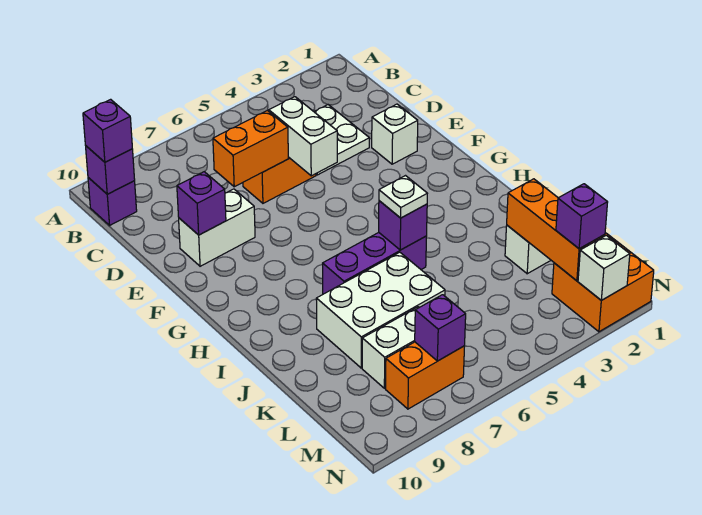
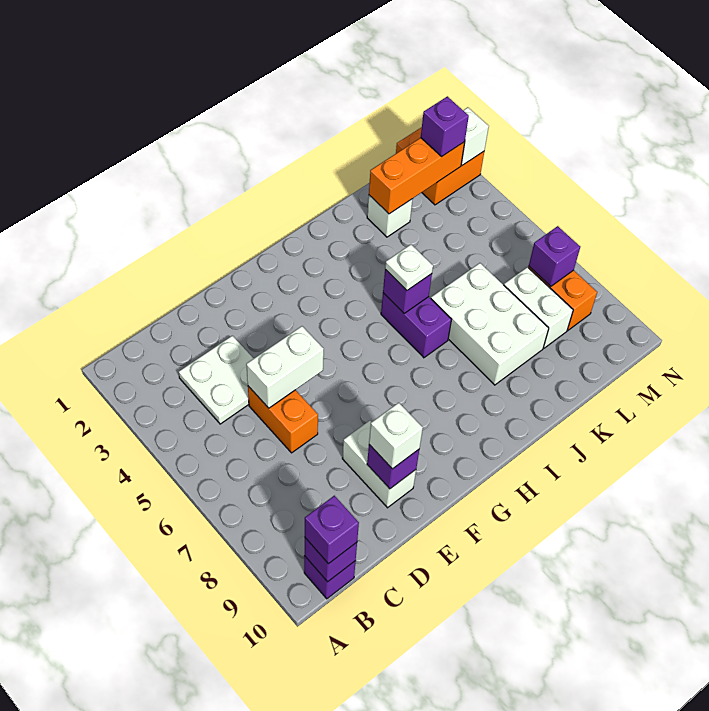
orange 1x2 brick [213,110,288,187] -> none
white 1x1 brick [372,104,418,164] -> white 1x1 brick moved to [369,403,423,469]
purple 1x3 brick [323,233,427,294] -> purple 1x2 brick [381,293,451,358]

